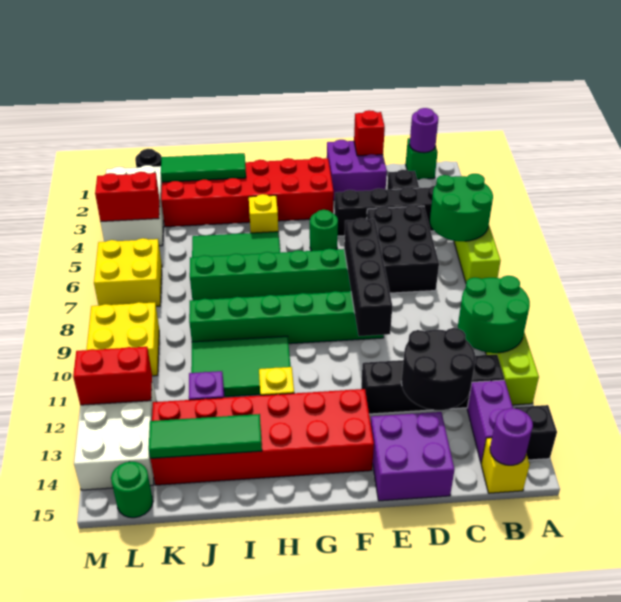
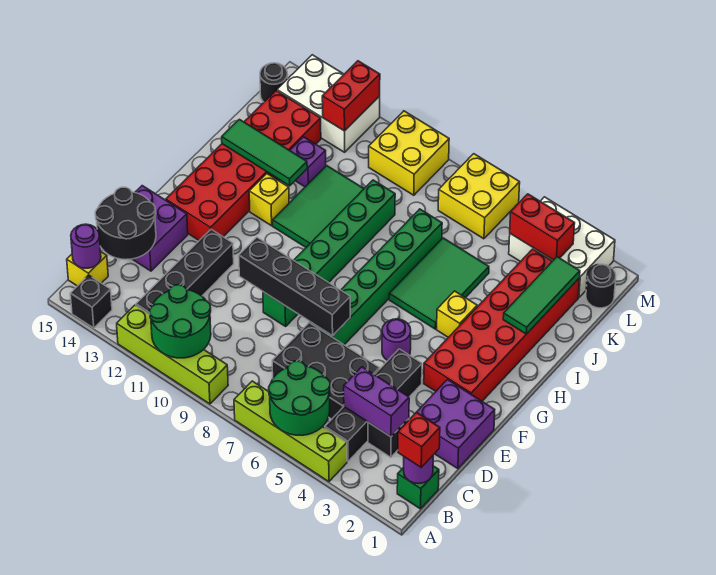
purple 1x2 brick [467,380,513,463] -> purple 1x2 brick moved to [344,367,409,437]
black 2x2 round brick [401,328,475,410] -> black 2x2 round brick moved to [95,187,156,260]
red 1x1 brick [354,110,385,156] -> red 1x1 brick moved to [398,412,440,467]
green 1x1 round brick [310,210,338,251] -> purple 1x1 round brick [382,319,411,361]
green 1x3 tile [149,414,262,458] -> green 1x3 tile turned to [222,119,307,186]
red 1x2 brick [95,172,160,222] -> red 1x2 brick turned to [510,194,575,260]
green 1x1 round brick [111,462,153,518] -> black 1x1 round brick [260,63,288,102]

